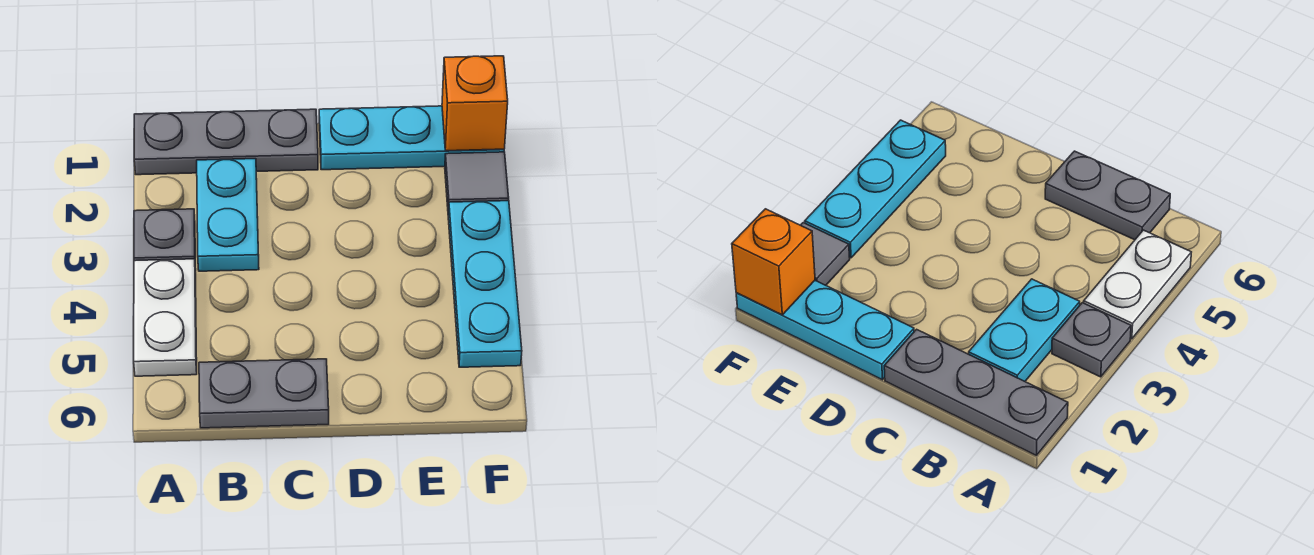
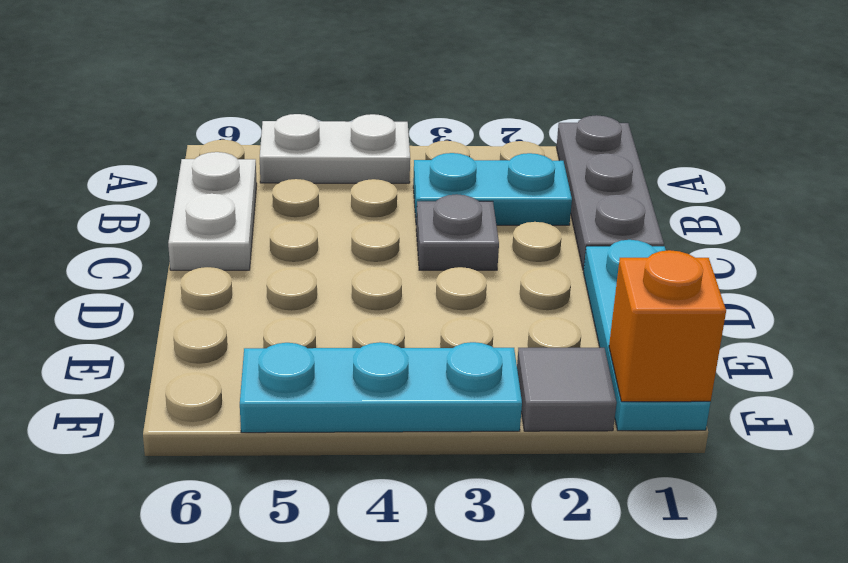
grey 1x1 plate [134,209,196,271] -> grey 1x1 plate moved to [416,194,499,270]
grey 1x2 plate [199,359,329,428] -> white 1x2 plate [168,152,257,270]

